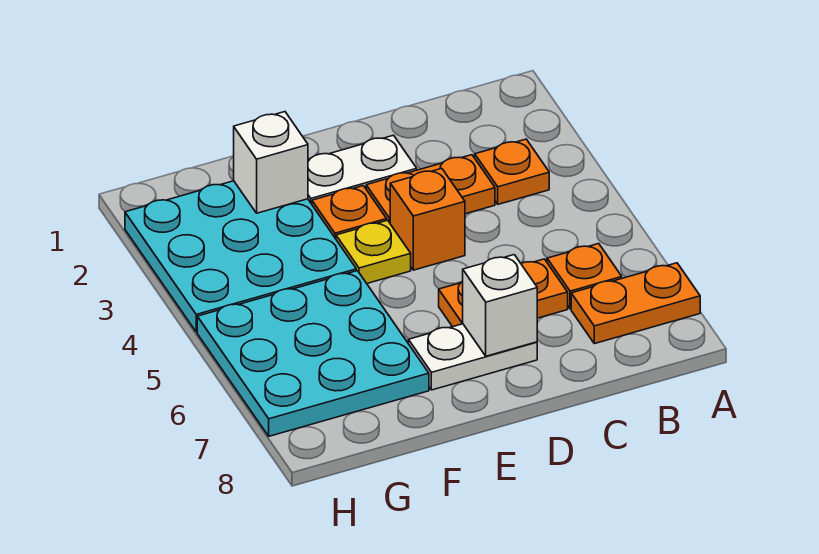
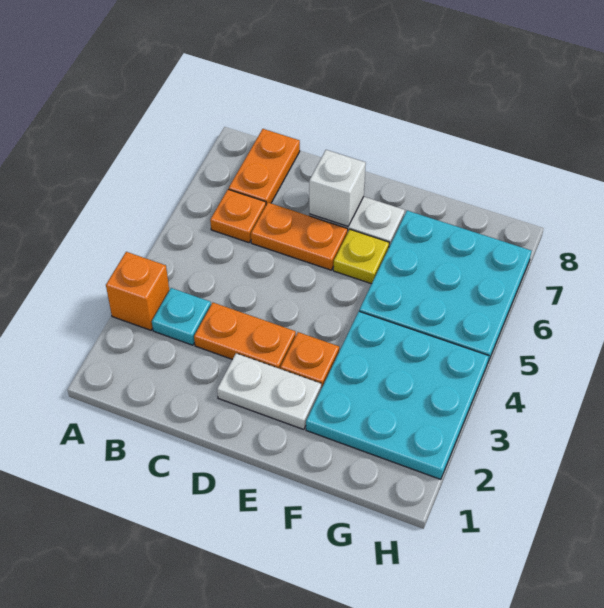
orange 1x2 plate [571,263,700,344] -> orange 1x2 plate turned to [229,129,300,205]
orange 1x1 plate [475,139,549,204] -> cyan 1x1 plate [152,288,211,345]
orange 1x1 brick [390,168,465,270] -> orange 1x1 brick moved to [106,252,169,330]
yellow 1x1 plate [336,220,411,283] -> yellow 1x1 plate moved to [333,229,389,284]
white 1x1 brick [234,112,308,213] -> none

